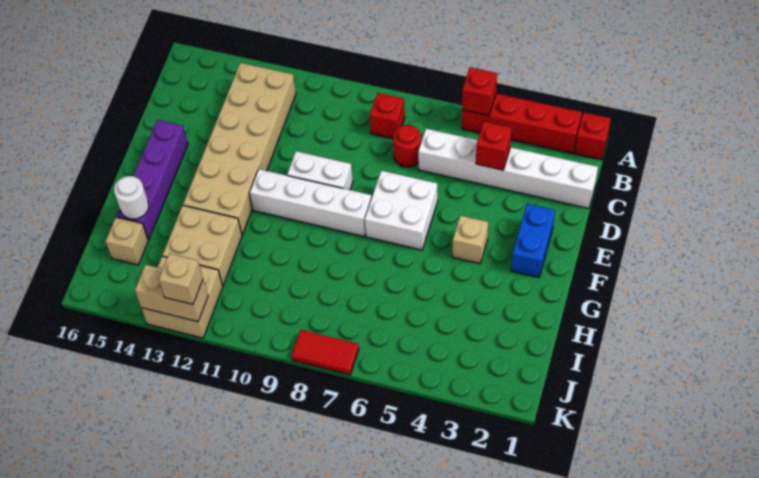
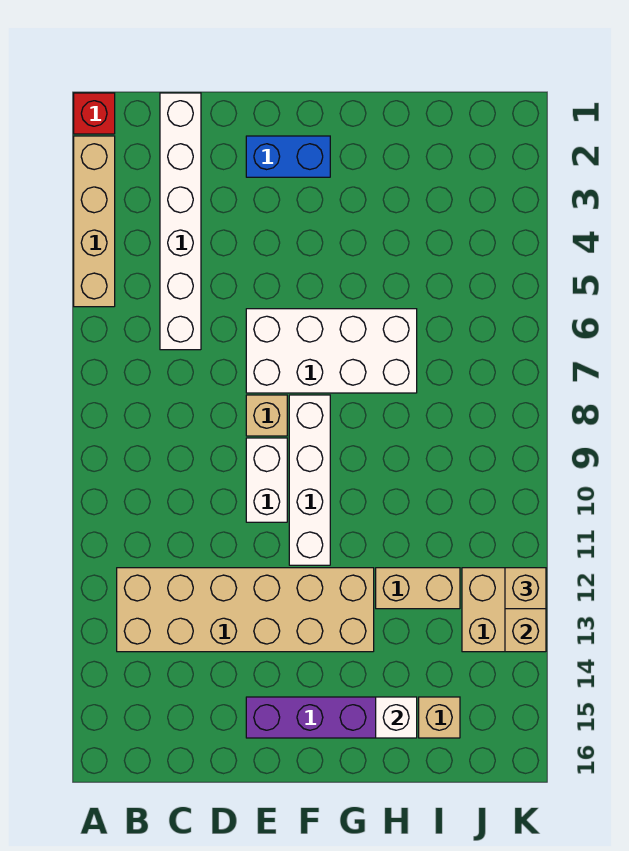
red 1x4 brick [462,94,582,153] -> tan 1x4 brick [74,136,115,307]
red 1x1 brick [462,67,497,116] -> none
red 1x1 brick [370,93,405,139] -> none
red 1x1 brick [476,122,512,170] -> none
red 1x1 round brick [393,125,421,167] -> none
white 2x2 brick [365,171,438,250] -> white 2x4 brick [246,309,417,393]
tan 1x1 brick [453,215,488,264] -> tan 1x1 brick moved to [246,395,287,436]
tan 2x2 brick [163,206,242,286] -> tan 1x2 brick [376,568,460,609]
white 1x1 round brick [114,176,149,219] -> white 1x1 brick [376,697,417,738]
red 1x2 tile [292,330,359,375] -> none

